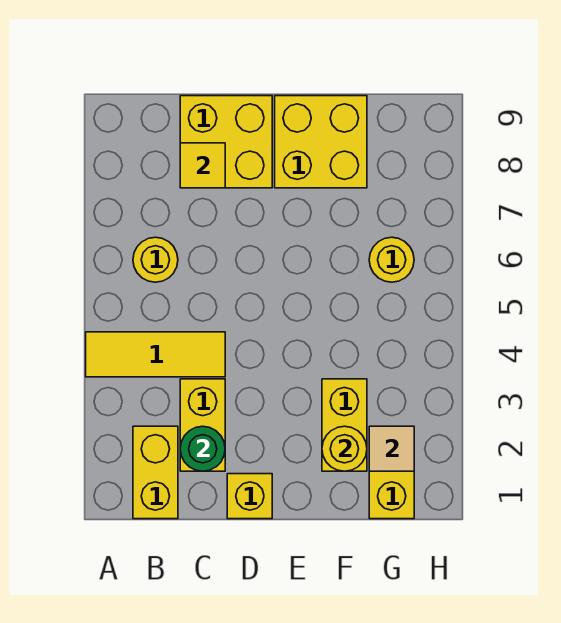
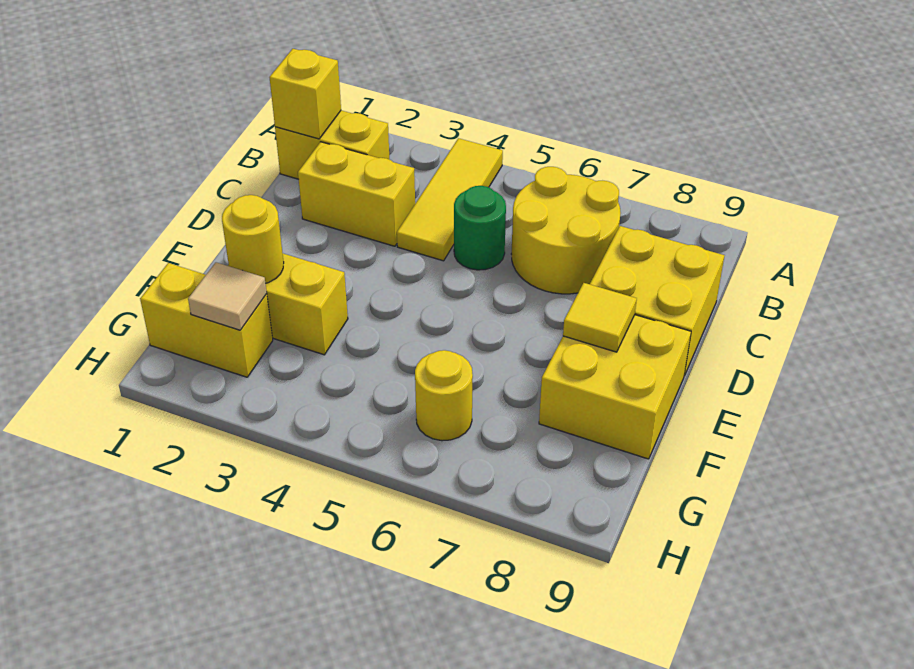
yellow 1x1 round brick [133,237,178,282] -> yellow 2x2 round brick [511,167,621,294]
green 1x1 round brick [180,426,225,471] -> green 1x1 round brick moved to [454,186,506,270]
yellow 1x1 tile [180,143,225,188] -> yellow 1x1 tile moved to [563,283,637,352]
yellow 1x1 brick [227,474,272,519] -> yellow 1x1 brick moved to [269,49,341,139]

